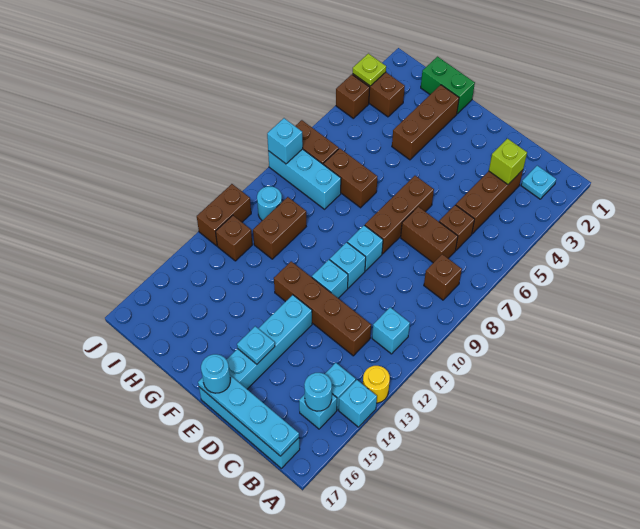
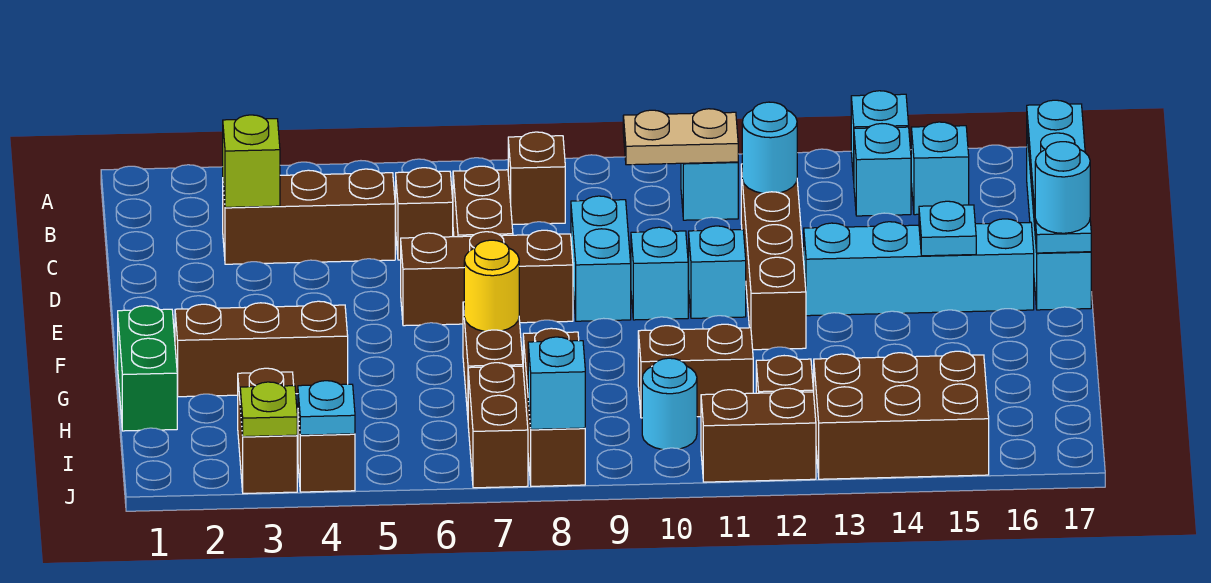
yellow 1x1 round brick [363,366,390,403] -> yellow 1x1 round brick moved to [464,240,519,331]
cyan 1x1 plate [521,166,556,199] -> cyan 1x1 plate moved to [298,381,355,435]
none -> tan 1x2 plate [623,109,738,165]
cyan 1x1 round brick [304,373,332,411] -> cyan 1x1 round brick moved to [742,102,797,193]
cyan 1x1 brick [347,225,383,271] -> cyan 1x2 brick [571,196,631,321]
cyan 1x3 brick [268,149,341,209] -> brown 1x3 brick [523,328,585,486]
none -> brown 2x3 brick [814,351,989,479]

